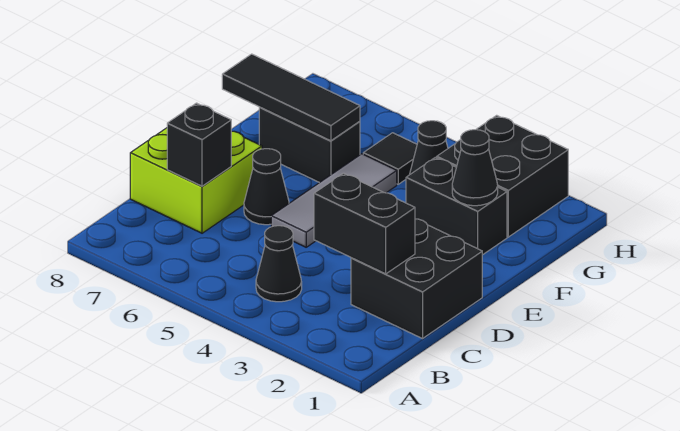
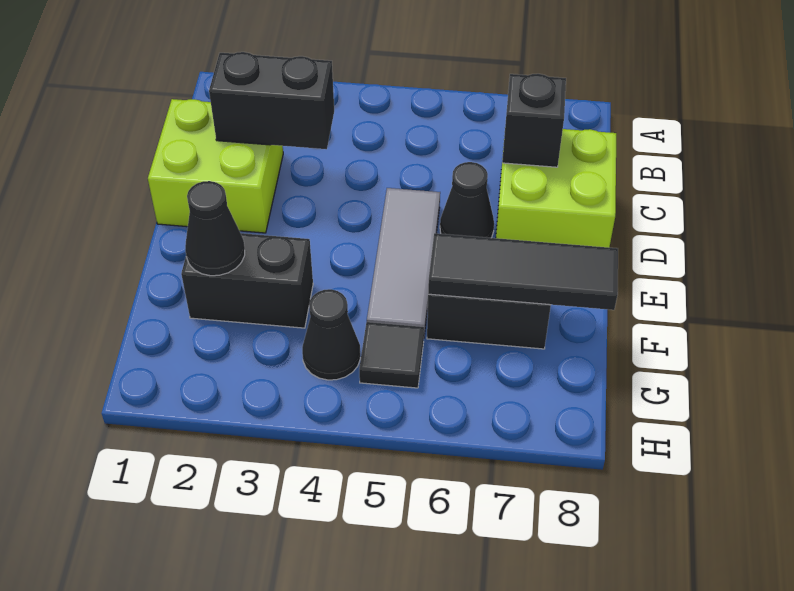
black 1x1 cone [256,226,302,302] -> none
black 2x2 brick [351,219,482,339] -> lime 2x2 brick [148,99,283,233]
black 2x2 brick [437,115,568,237] -> none

